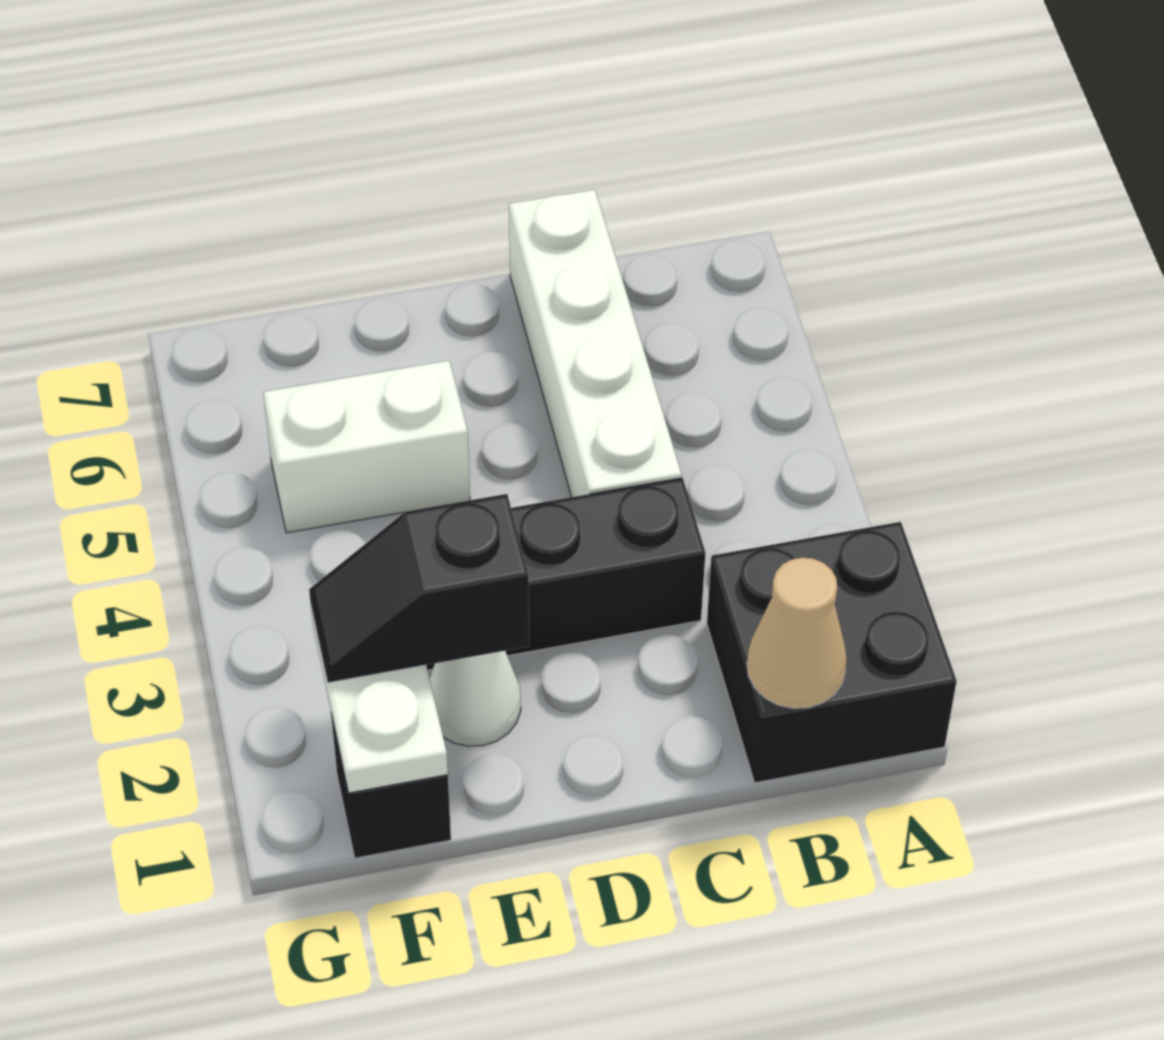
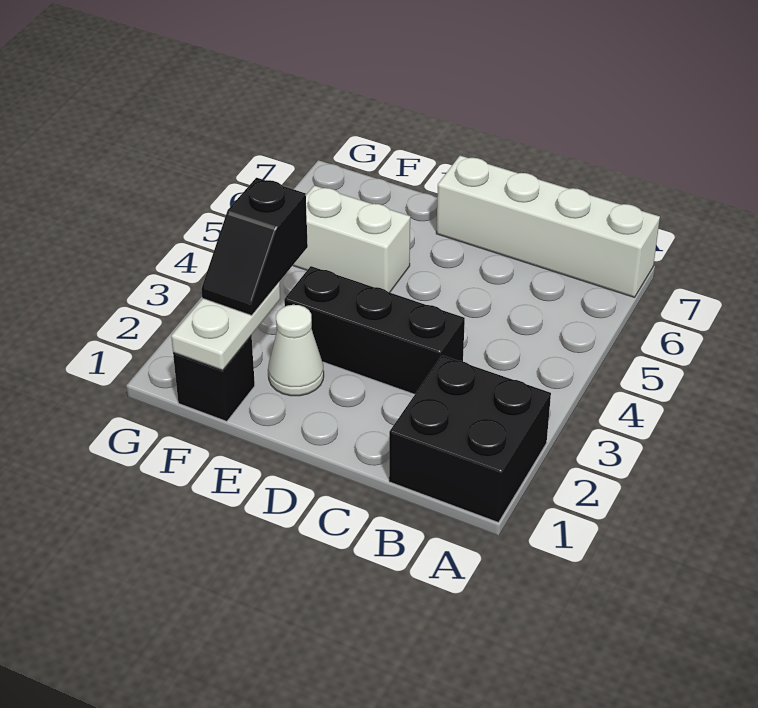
tan 1x1 cone [747,557,847,708] -> none
white 1x4 brick [509,190,682,497] -> white 1x4 brick turned to [436,156,660,297]
black 1x2 slope [309,494,529,683] -> black 1x2 slope turned to [201,178,308,315]

